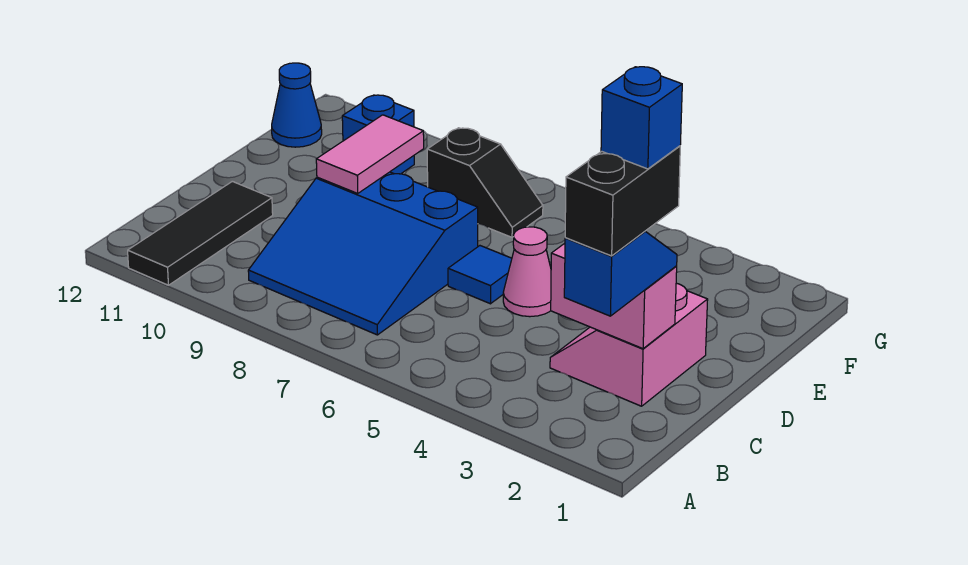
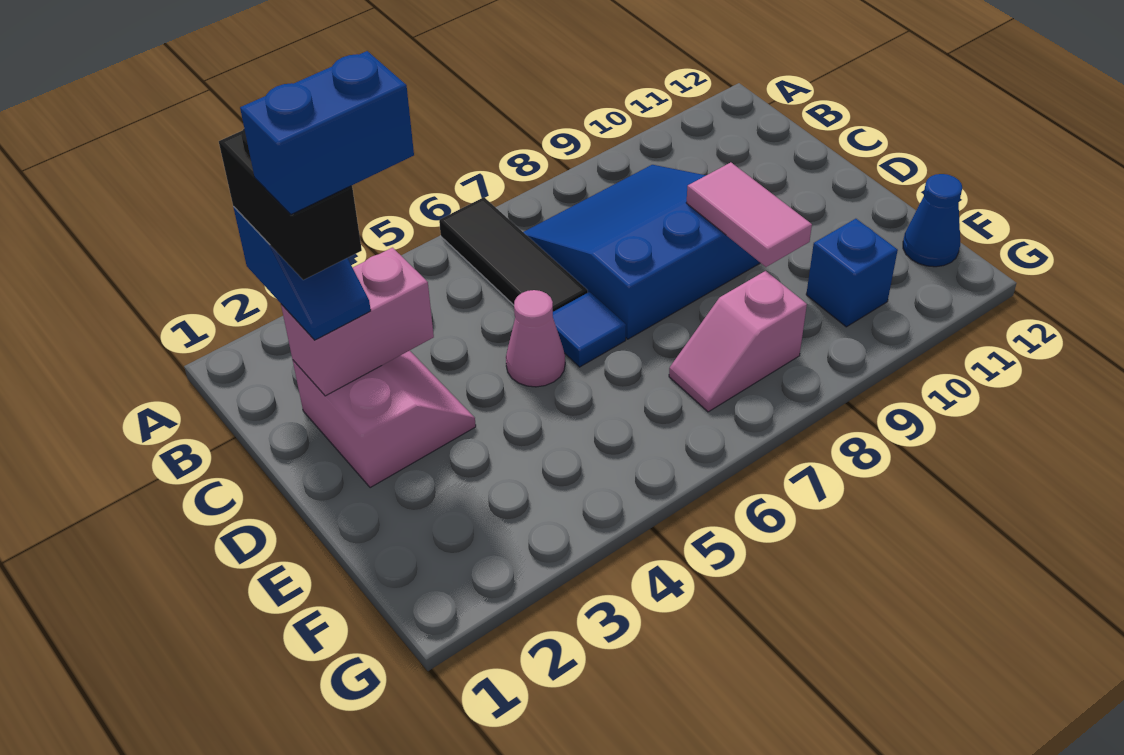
black 1x3 tile [128,181,273,285] -> black 1x3 tile moved to [439,197,588,312]
blue 1x1 brick [601,67,682,169] -> blue 1x2 brick [240,51,414,214]
black 1x2 slope [427,128,543,237] -> pink 1x2 slope [669,271,807,412]

